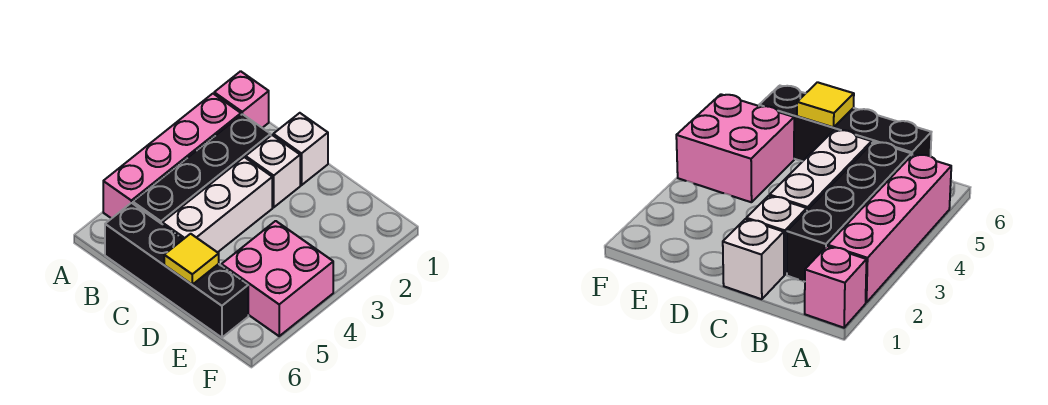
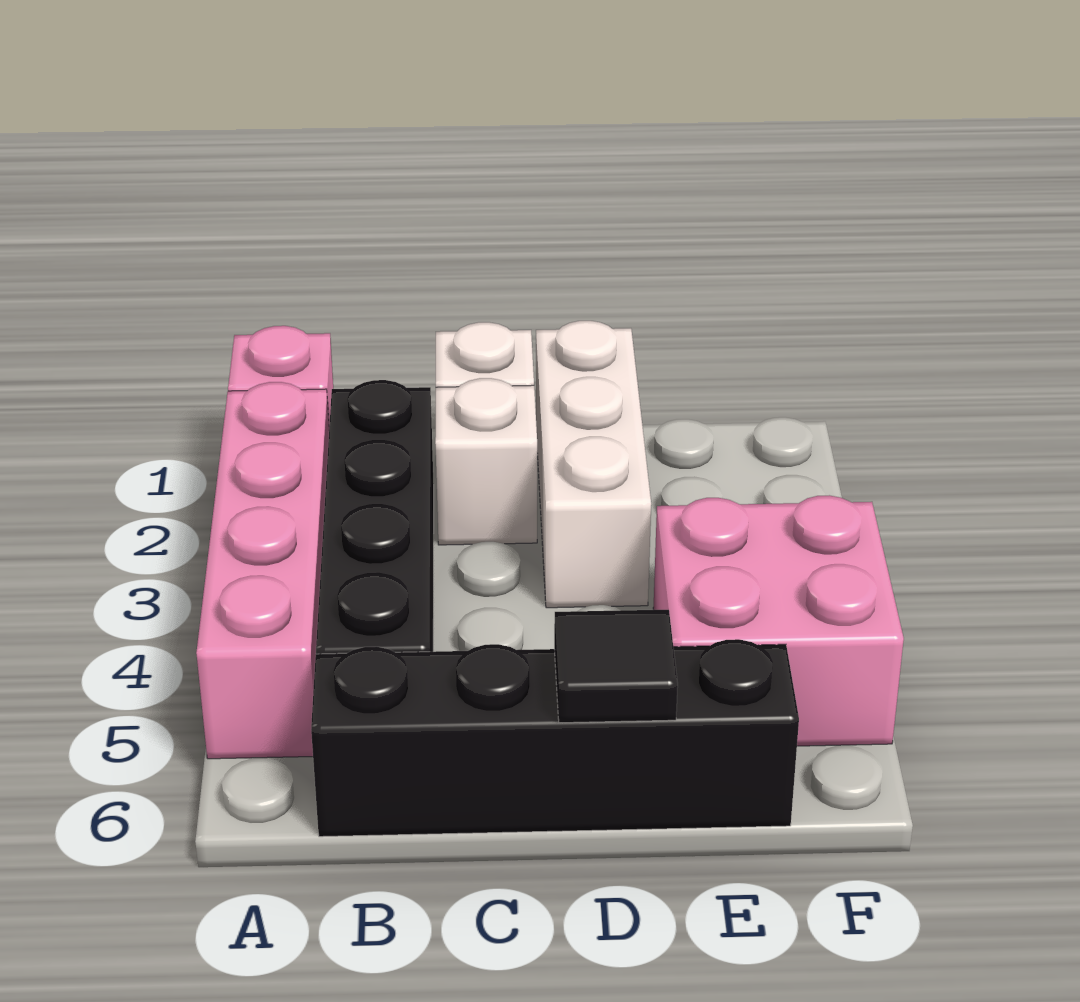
white 1x3 brick [162,157,272,252] -> white 1x3 brick moved to [536,321,651,608]
yellow 1x1 tile [164,234,219,284] -> black 1x1 tile [554,610,678,723]

